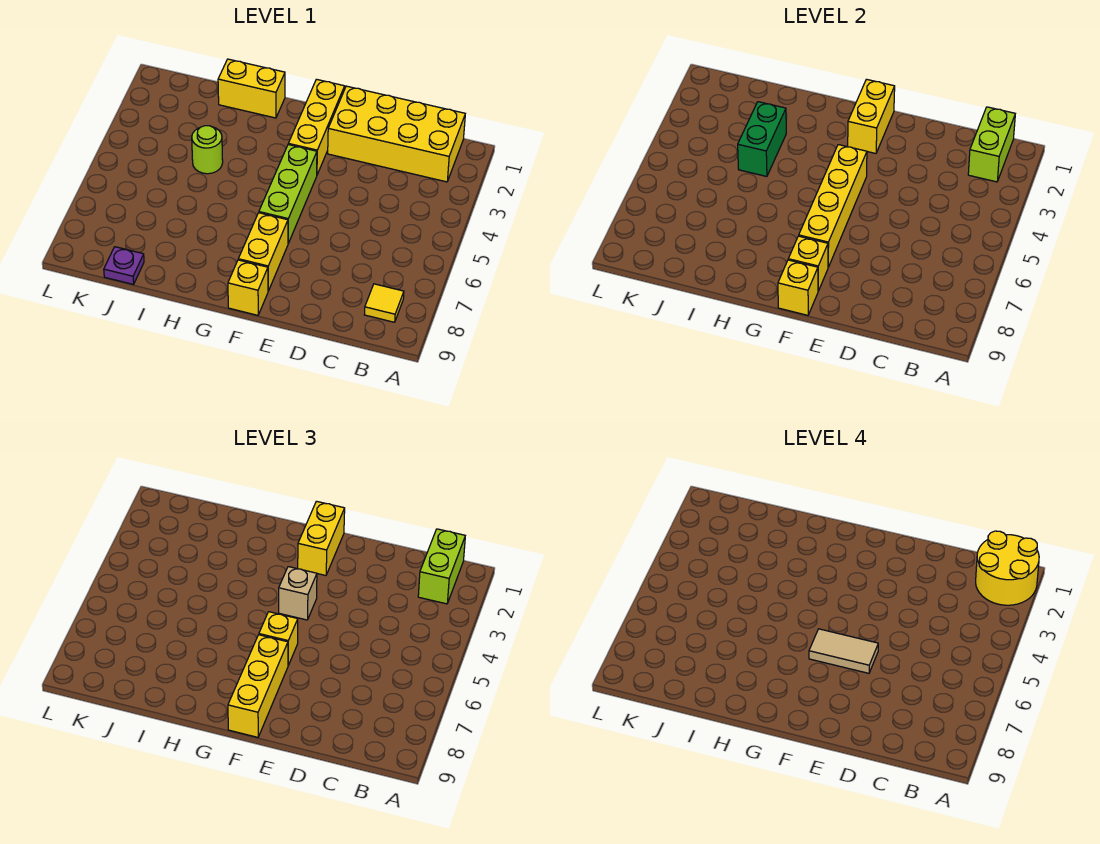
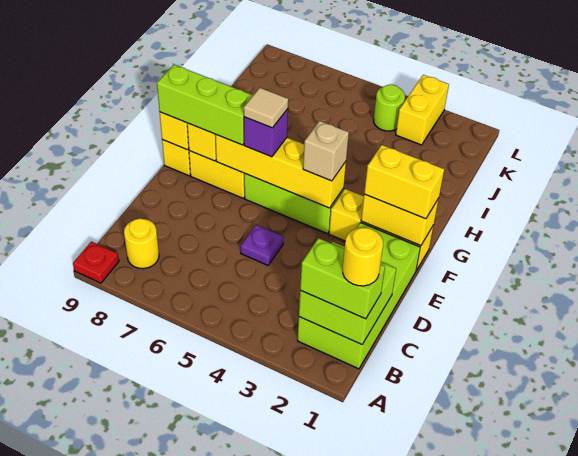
yellow 2x2 round brick [976,531,1039,605] -> yellow 1x1 round brick [343,228,383,286]
none -> red 1x1 plate [73,242,119,283]
yellow 2x4 brick [328,86,465,182] -> lime 2x4 brick [297,223,420,369]
lime 1x2 brick [968,107,1015,182] -> lime 2x2 brick [299,242,396,345]
yellow 1x1 tile [364,284,404,322] -> yellow 1x1 round brick [124,219,159,269]
tan 1x2 tile [809,629,878,673] -> tan 1x1 tile [244,88,288,128]
yellow 1x1 brick [259,612,298,665] -> purple 1x1 brick [244,109,288,157]
yellow 1x3 brick [228,635,288,737] -> lime 1x3 brick [157,65,253,145]
yellow 1x2 brick [218,59,285,118] -> yellow 1x2 brick moved to [396,75,449,145]
green 1x2 brick [738,102,786,176] -> none
lime 1x1 round brick [192,126,223,174] -> lime 1x1 round brick moved to [374,84,405,131]
purple 1x1 plate [104,247,144,284] -> purple 1x1 plate moved to [241,225,283,265]

